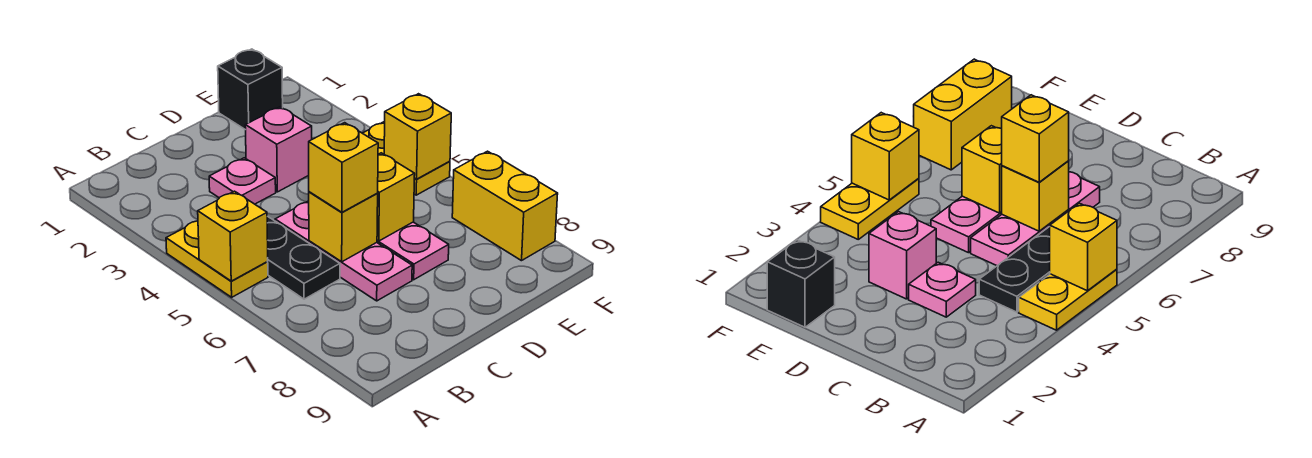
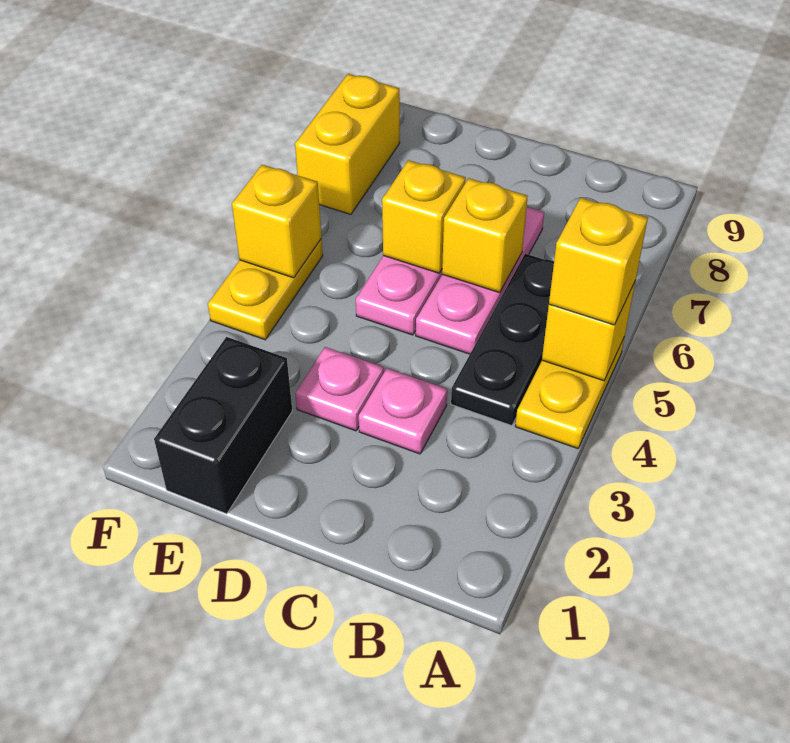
yellow 1x1 brick [309,123,378,212] -> yellow 1x1 brick moved to [549,198,648,325]
pink 1x1 brick [245,107,312,192] -> pink 1x1 plate [295,347,384,431]
black 1x1 brick [218,49,283,130] -> black 1x2 brick [154,337,292,514]

